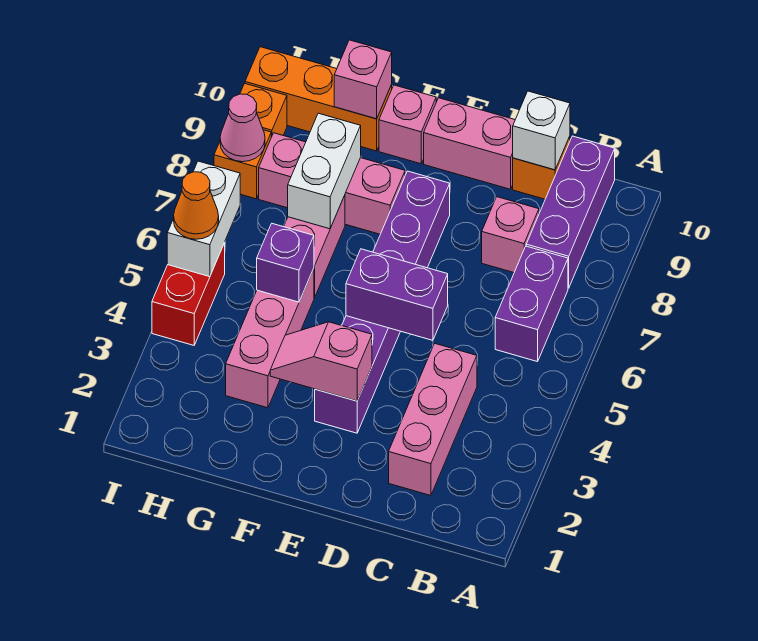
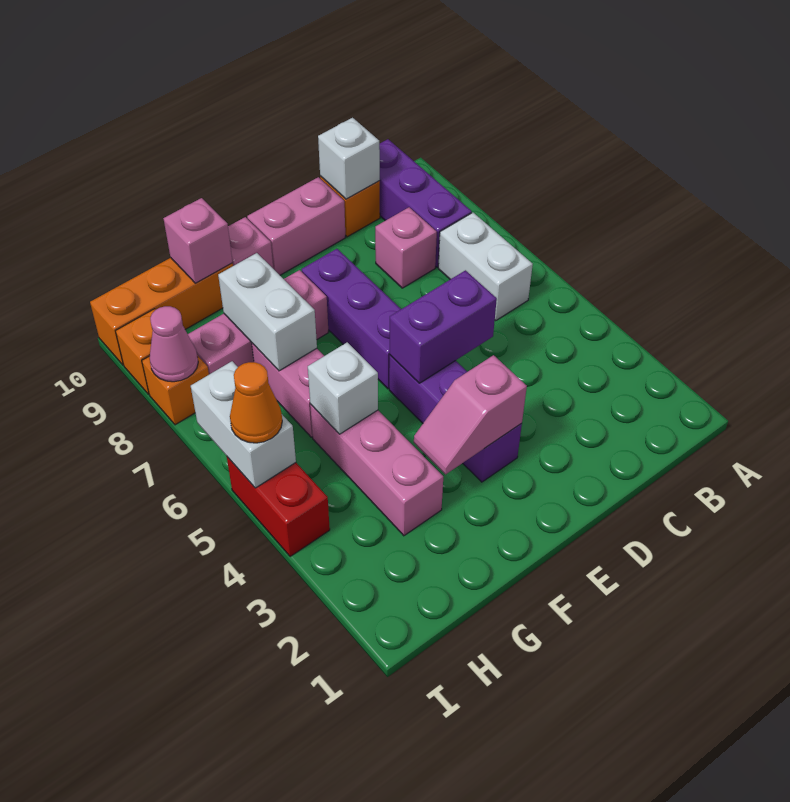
purple 1x2 brick [495,246,568,362] -> white 1x2 brick [438,213,533,320]
pink 1x3 brick [389,343,477,496] -> none
purple 1x1 brick [257,224,314,302] -> white 1x1 brick [308,342,378,434]

